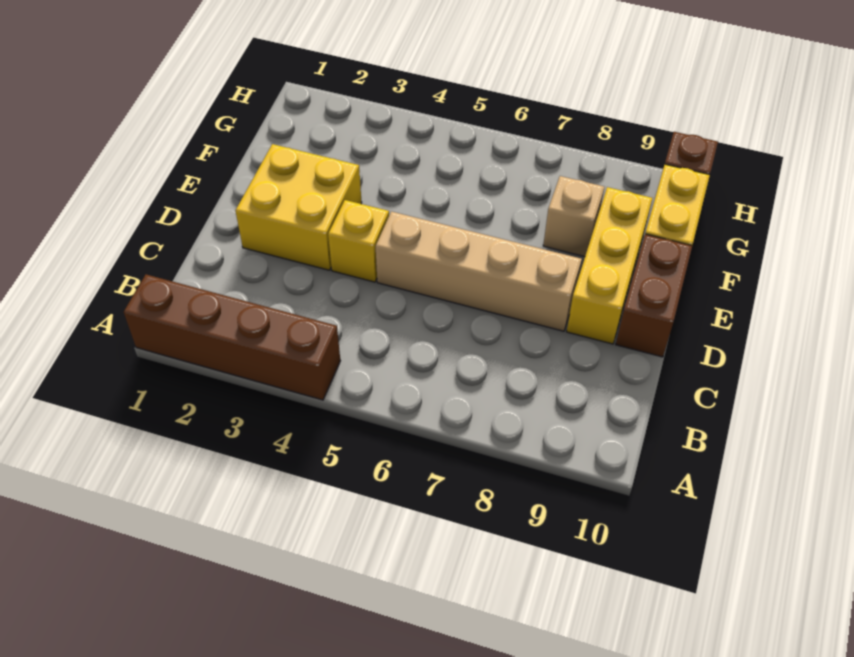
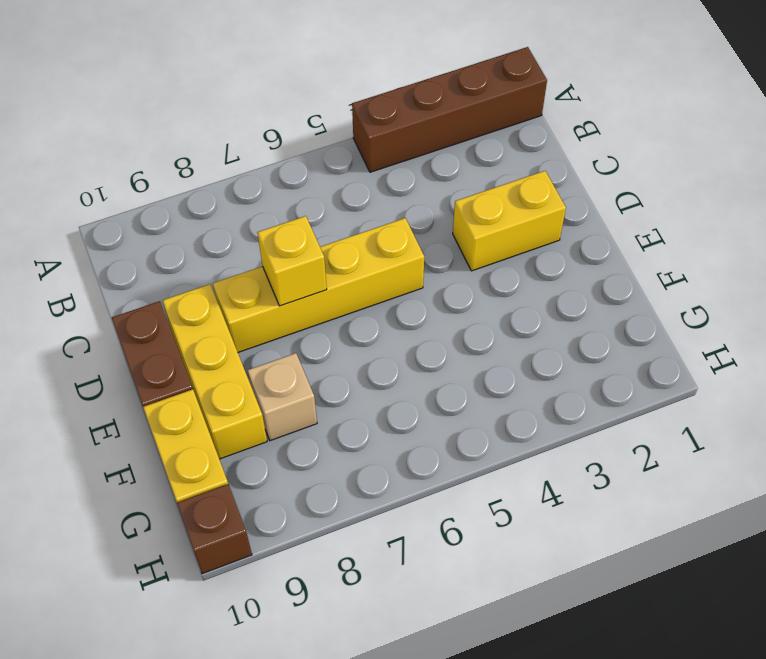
yellow 2x2 brick [235,144,362,270] -> yellow 1x2 brick [453,171,566,271]
yellow 1x1 brick [328,200,389,282] -> yellow 1x1 brick moved to [257,216,327,306]
tan 1x4 brick [376,211,582,331] -> yellow 1x4 brick [213,218,424,352]

